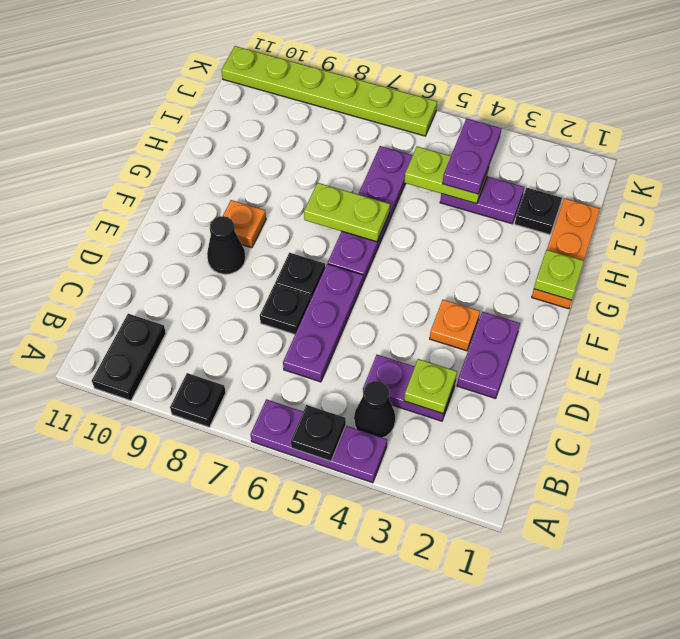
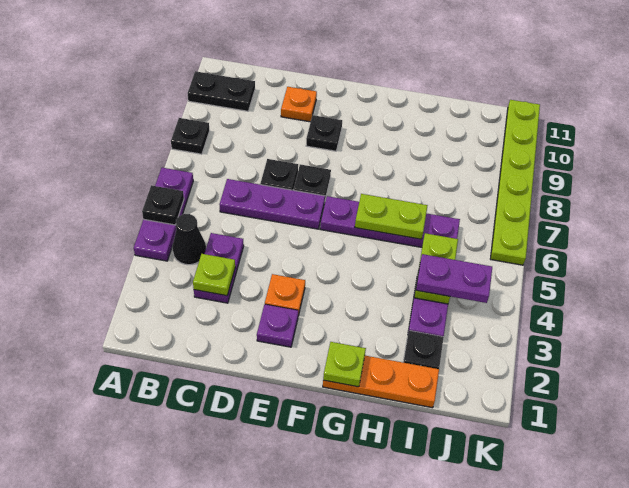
purple 1x2 plate [457,312,520,398] -> purple 1x1 plate [257,304,298,347]
black 1x1 cone [207,216,245,274] -> black 1x1 plate [306,115,342,151]
orange 1x1 plate [223,200,266,248] -> orange 1x1 plate moved to [281,87,317,122]
lime 1x2 plate [304,183,390,242] -> lime 1x2 plate turned to [355,194,428,239]

